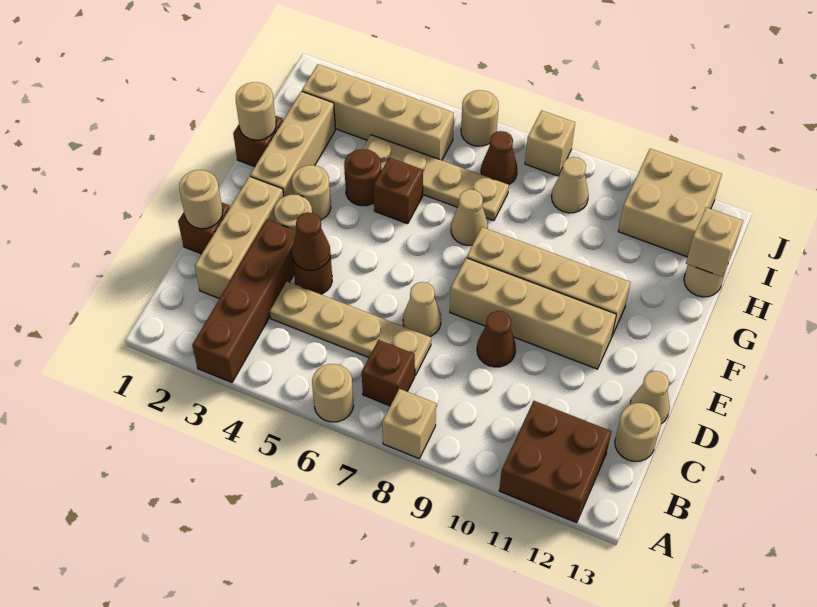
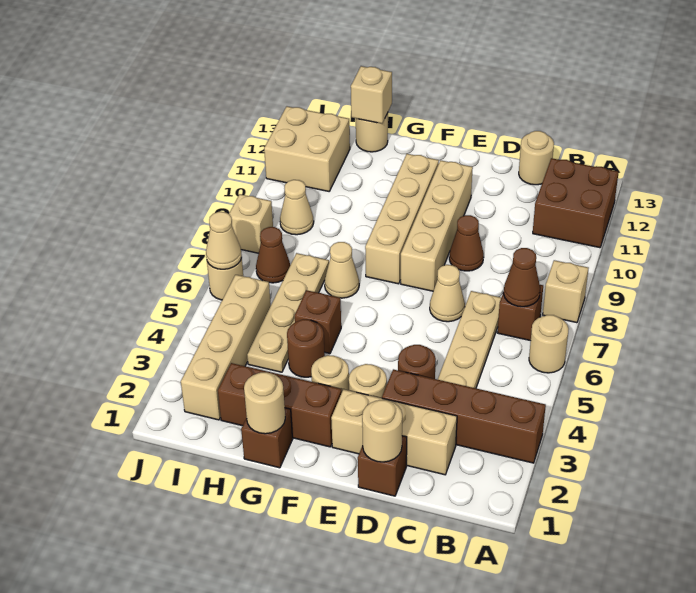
brown 1x1 cone [292,212,330,270] -> brown 1x1 cone moved to [504,248,540,307]
tan 1x1 cone [630,371,670,424] -> tan 1x1 cone moved to [206,212,242,269]
tan 1x3 brick [250,91,335,196] -> brown 1x3 brick [218,363,342,447]

